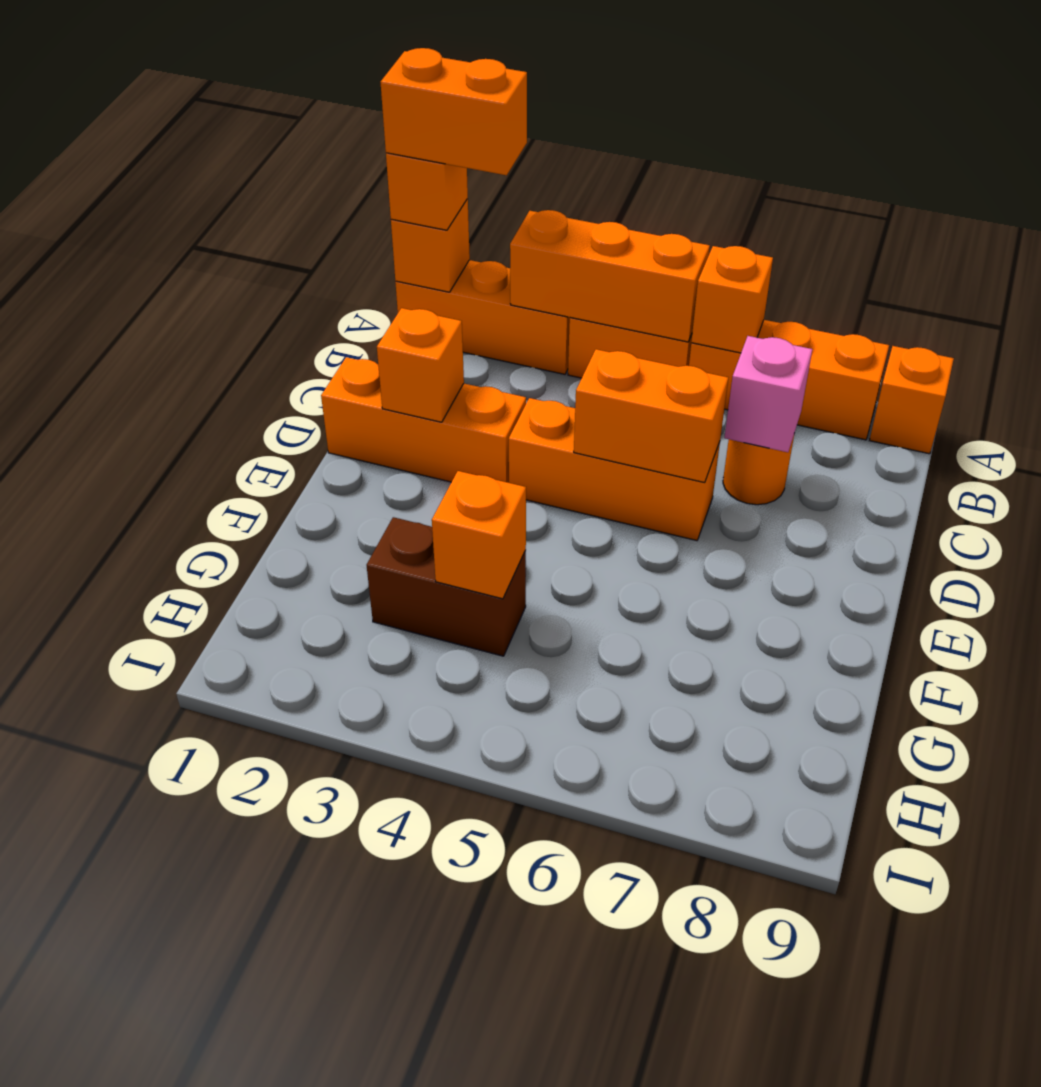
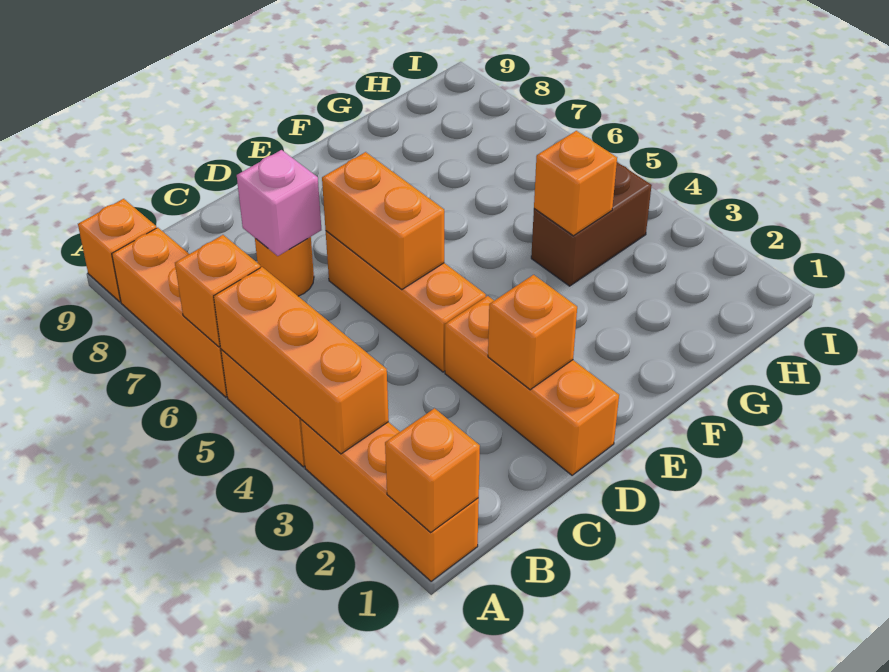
orange 1x1 brick [386,153,468,230] -> none
orange 1x2 brick [381,48,527,175] -> none
brown 1x2 brick [367,517,526,656] -> brown 1x2 brick turned to [531,162,652,286]

